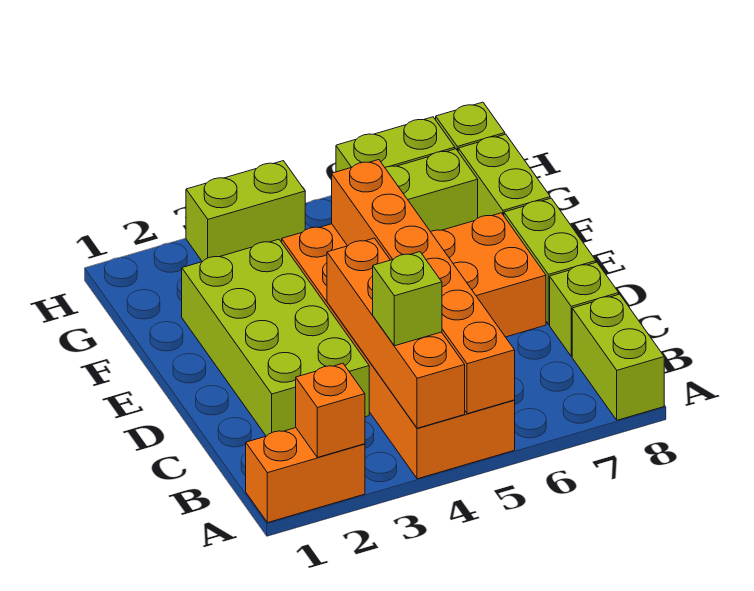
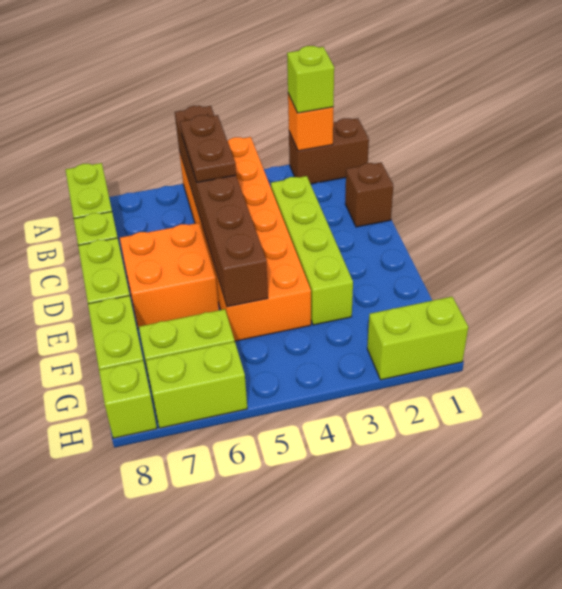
orange 1x2 brick [246,428,365,523] -> brown 1x2 brick [289,118,369,184]
orange 1x4 brick [327,238,465,428] -> none
orange 1x6 brick [332,160,515,414] -> brown 1x6 brick [175,106,268,307]
lime 1x1 brick [373,252,442,346] -> lime 1x1 brick moved to [287,46,334,113]
none -> brown 1x2 plate [180,115,236,182]
none -> brown 1x1 brick [345,163,393,227]
lime 2x4 brick [182,239,369,436] -> lime 1x4 brick [271,176,353,325]
lime 1x2 brick [186,161,305,262] -> lime 1x2 brick moved to [367,297,468,380]

